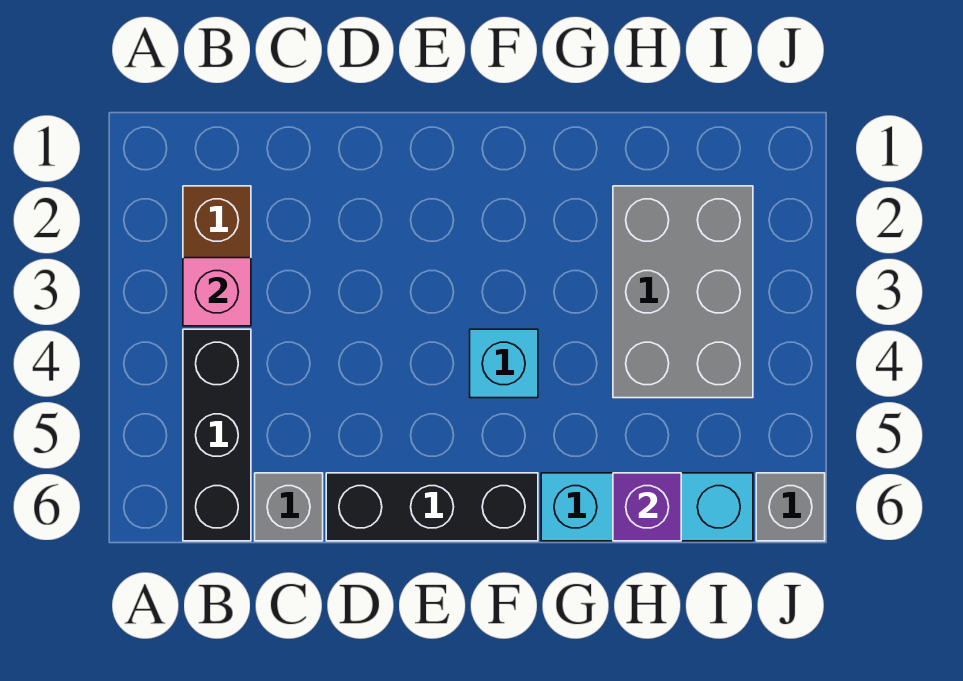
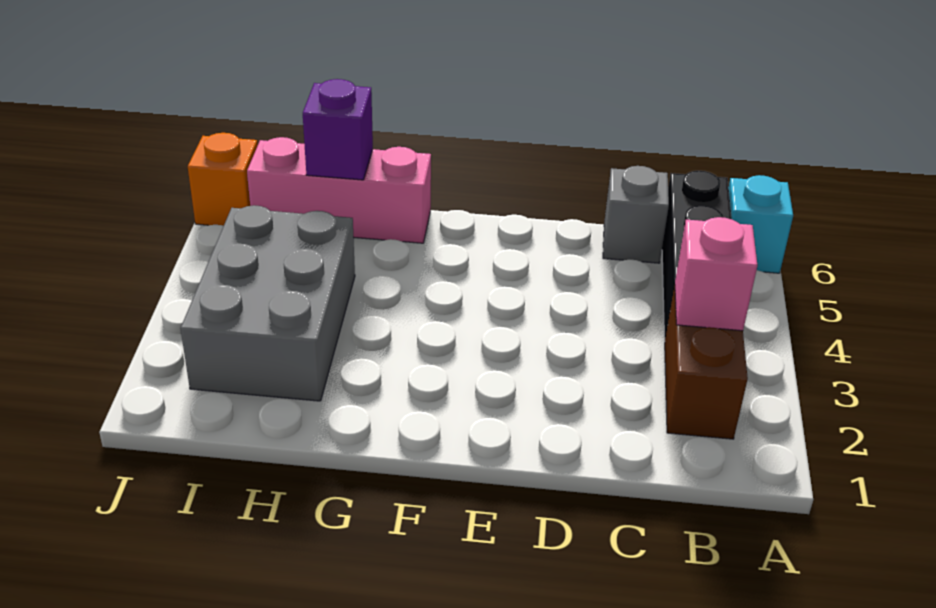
black 1x3 brick [326,473,538,541] -> none
cyan 1x1 brick [470,329,538,398] -> cyan 1x1 brick moved to [729,175,793,273]
cyan 1x3 brick [541,473,753,541] -> pink 1x3 brick [247,137,431,243]
grey 1x1 brick [756,473,825,541] -> orange 1x1 brick [188,133,258,226]

